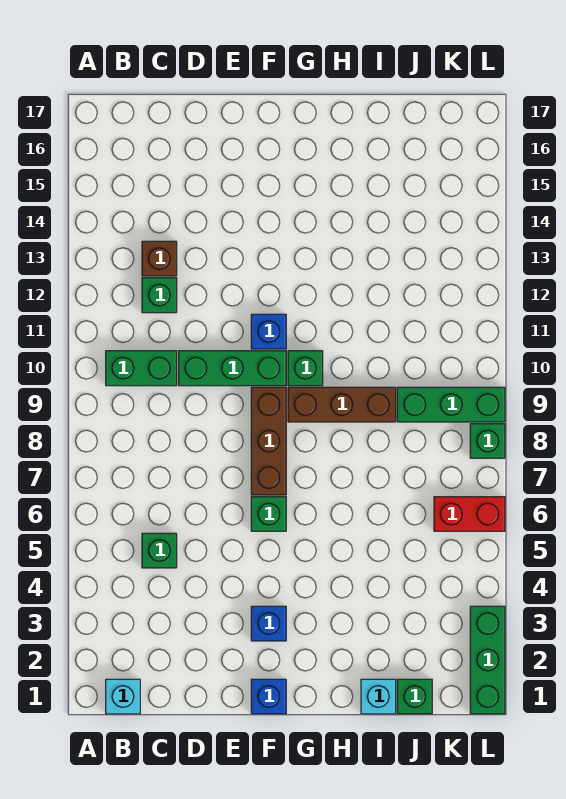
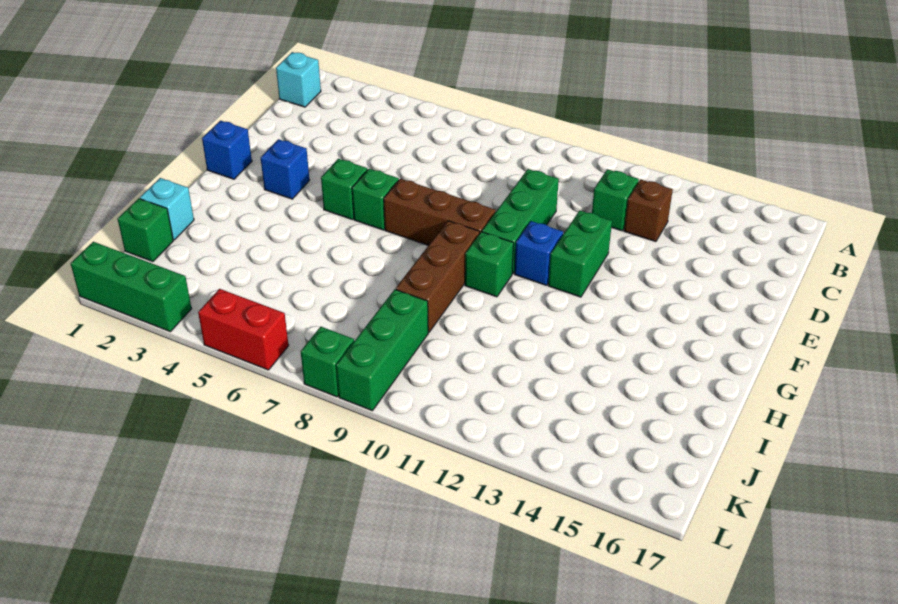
green 1x2 brick [106,351,177,386] -> green 1x2 brick moved to [548,211,612,297]
green 1x1 brick [142,533,177,568] -> green 1x1 brick moved to [321,159,367,220]
red 1x2 brick [434,497,505,531] -> red 1x2 brick turned to [198,289,289,370]

